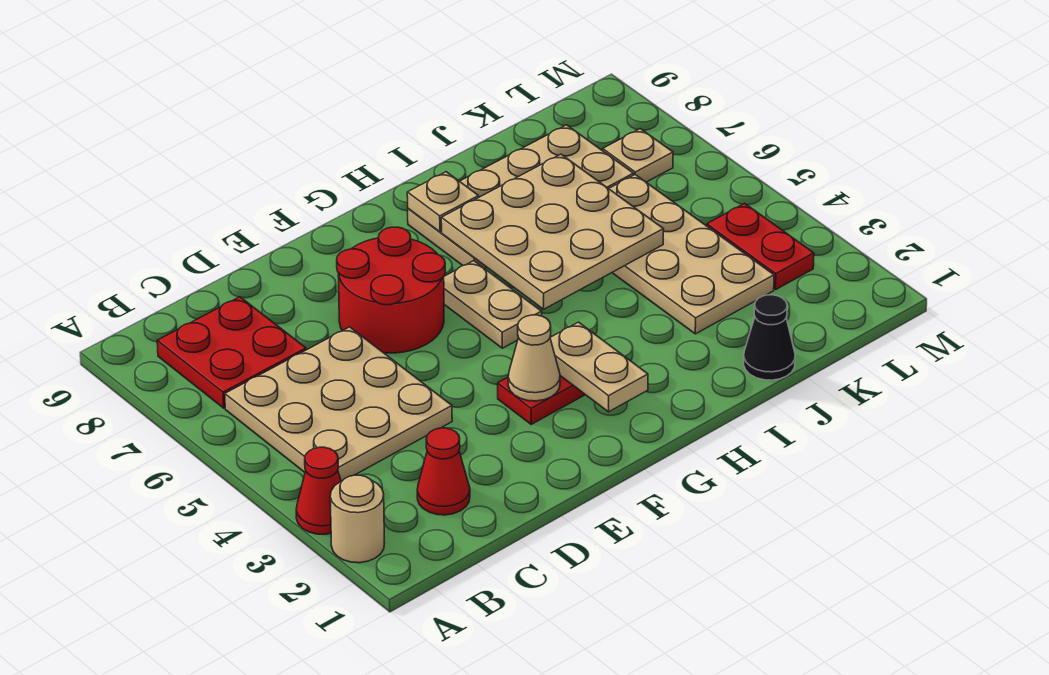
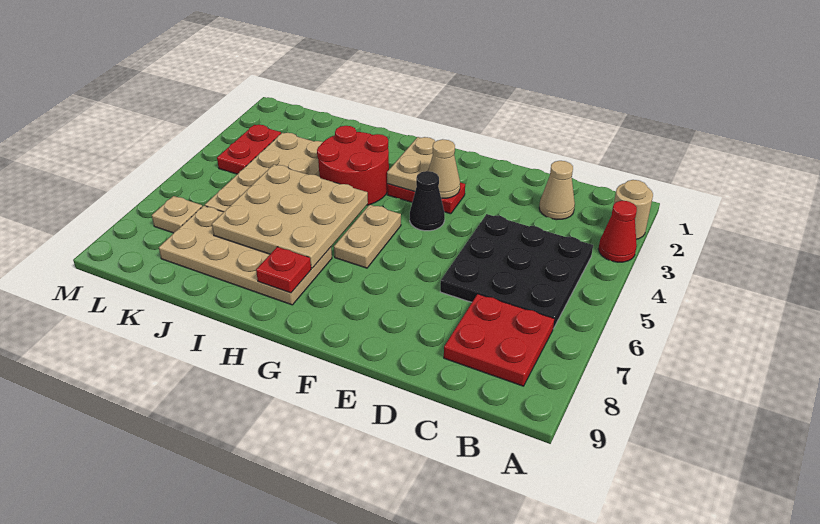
tan 3x3 plate [225,327,452,481] -> black 3x3 plate [440,214,593,329]
red 1x1 cone [417,428,470,515] -> tan 1x1 cone [539,161,575,220]
red 2x2 round brick [337,227,445,353] -> red 2x2 round brick moved to [317,126,389,205]
tan 1x1 plate [407,172,479,232] -> red 1x1 plate [256,247,311,293]
black 1x1 cone [744,295,795,380] -> black 1x1 cone moved to [410,171,445,231]

